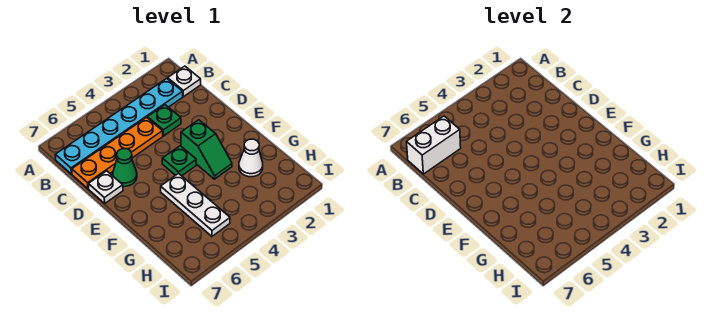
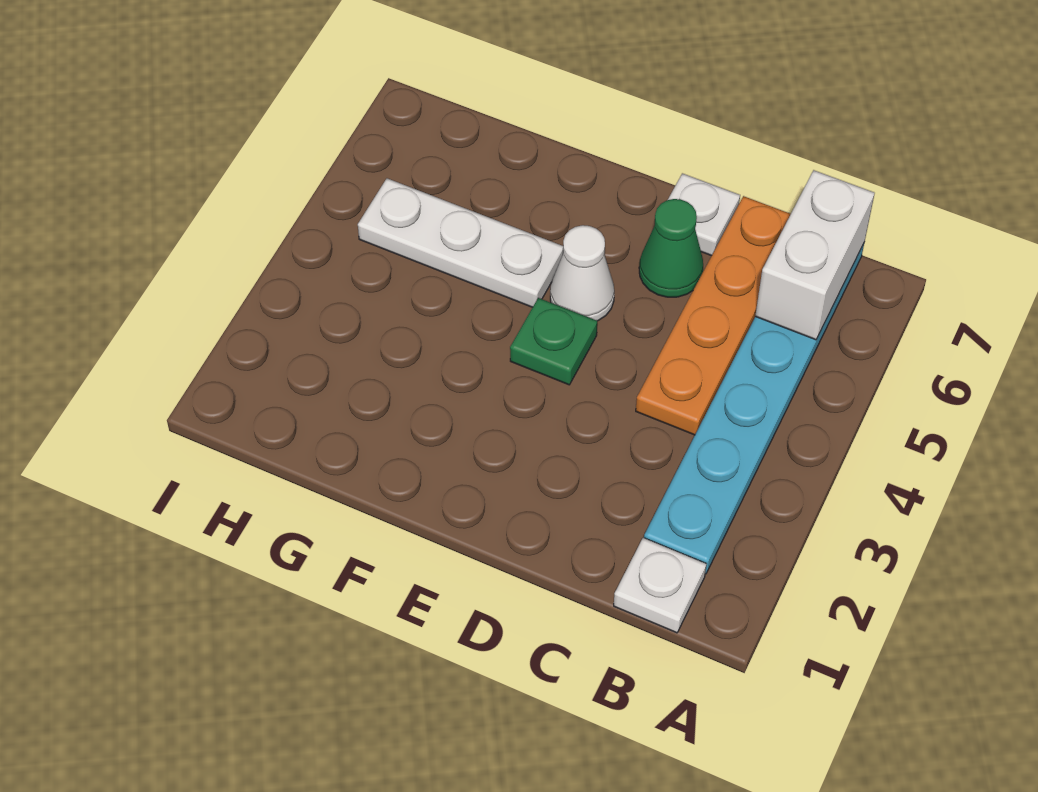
green 1x1 plate [148,105,181,136] -> none
green 1x2 slope [181,120,232,179] -> none
white 1x1 cone [239,139,263,177] -> white 1x1 cone moved to [550,225,614,321]

